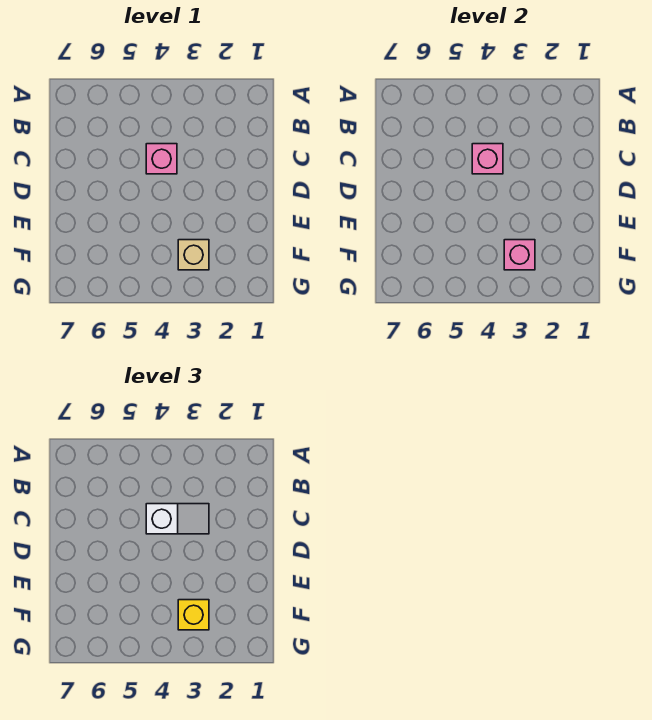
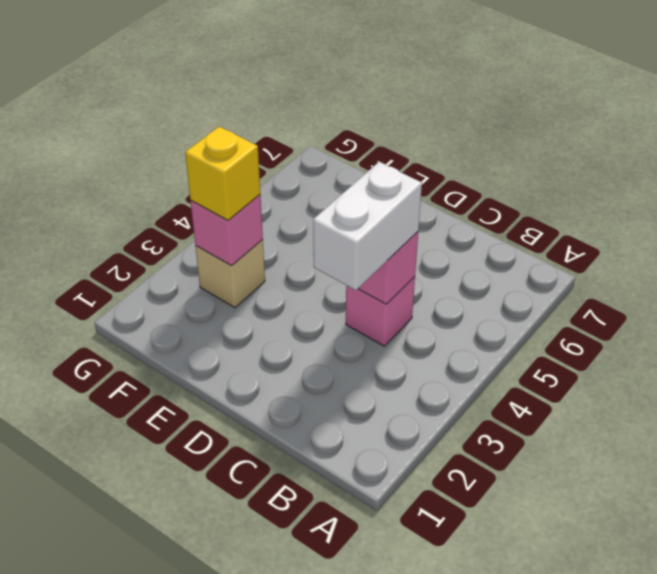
white 1x2 slope [146,504,209,534] -> white 1x2 brick [313,162,422,290]

